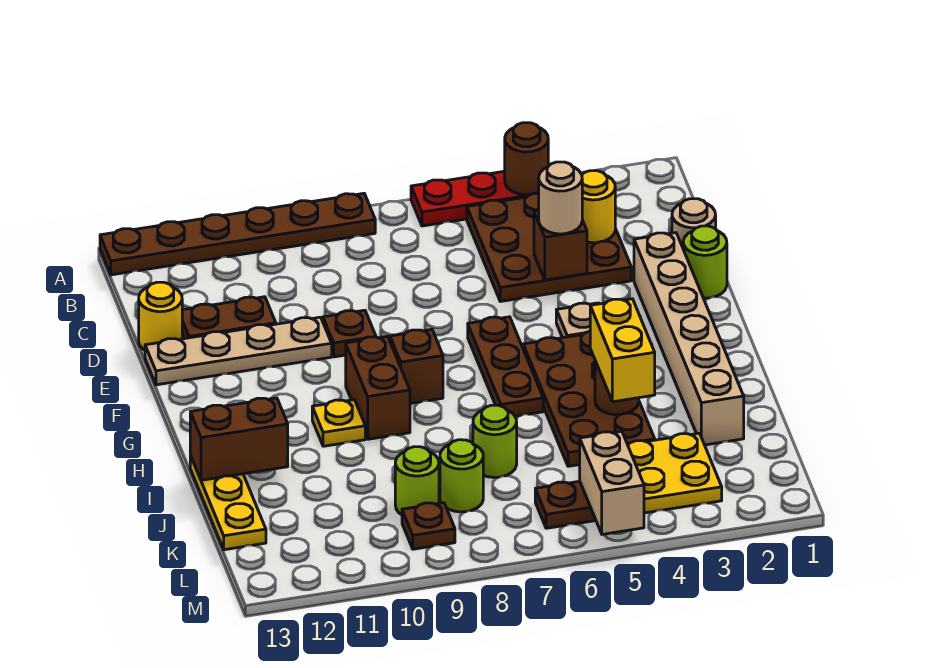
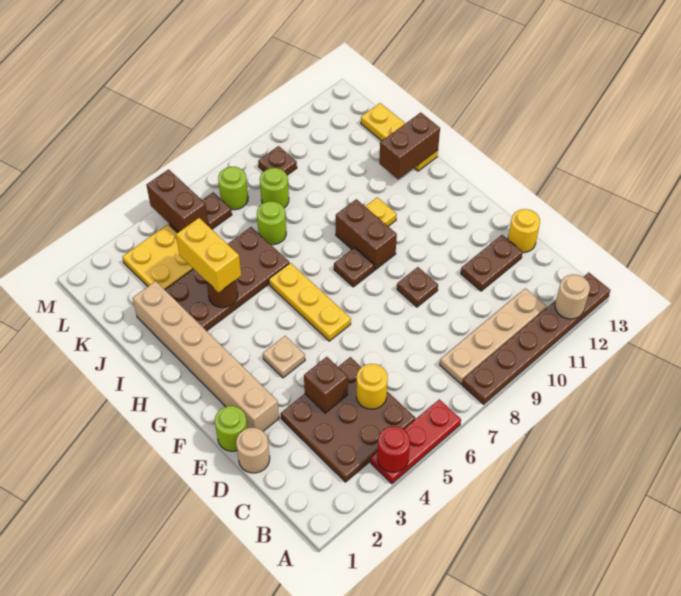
brown 1x1 round brick [505,123,548,195] -> red 1x1 round brick [377,426,410,472]
yellow 1x1 round brick [582,171,615,243] -> yellow 1x1 round brick moved to [356,364,388,409]
tan 1x1 round brick [539,162,582,234] -> tan 1x1 round brick moved to [555,274,590,319]
tan 1x4 plate [145,317,332,385] -> tan 1x4 plate moved to [440,288,547,384]
brown 1x3 plate [468,317,543,416] -> yellow 1x3 plate [269,263,351,341]
brown 2x4 plate [523,331,655,466] -> brown 2x4 plate turned to [165,227,289,331]
brown 1x1 brick [390,329,443,403] -> brown 1x1 plate [334,247,374,287]
lime 1x1 round brick [395,447,439,515] -> lime 1x1 round brick moved to [218,167,248,210]
tan 1x2 brick [580,432,644,534] -> brown 1x2 brick [147,170,208,232]

